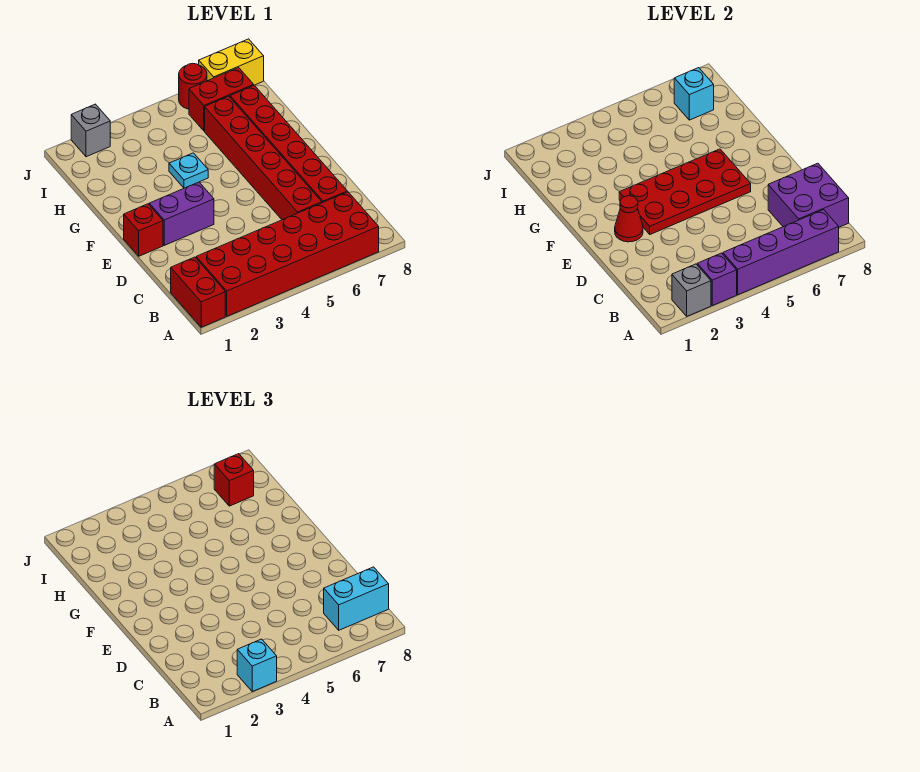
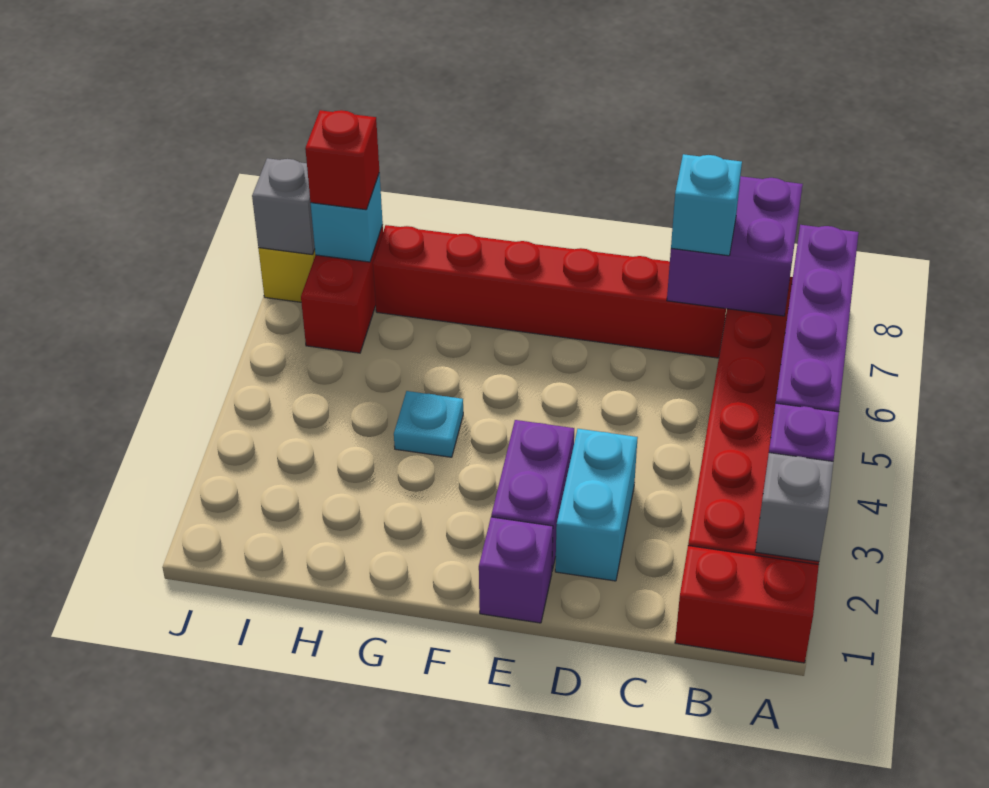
cyan 1x1 brick [237,639,277,692] -> cyan 1x1 brick moved to [671,154,742,256]
cyan 1x2 brick [324,567,389,630] -> cyan 1x2 brick moved to [555,429,638,581]
red 1x6 brick [205,96,322,220] -> none
red 1x1 brick [124,204,163,256] -> purple 1x1 brick [479,517,553,623]
red 1x1 cone [615,196,643,242] -> none
red 2x4 plate [619,149,751,234] -> none
grey 1x1 brick [71,104,110,157] -> grey 1x1 brick moved to [252,158,315,255]
red 1x1 round brick [179,63,207,109] -> none

